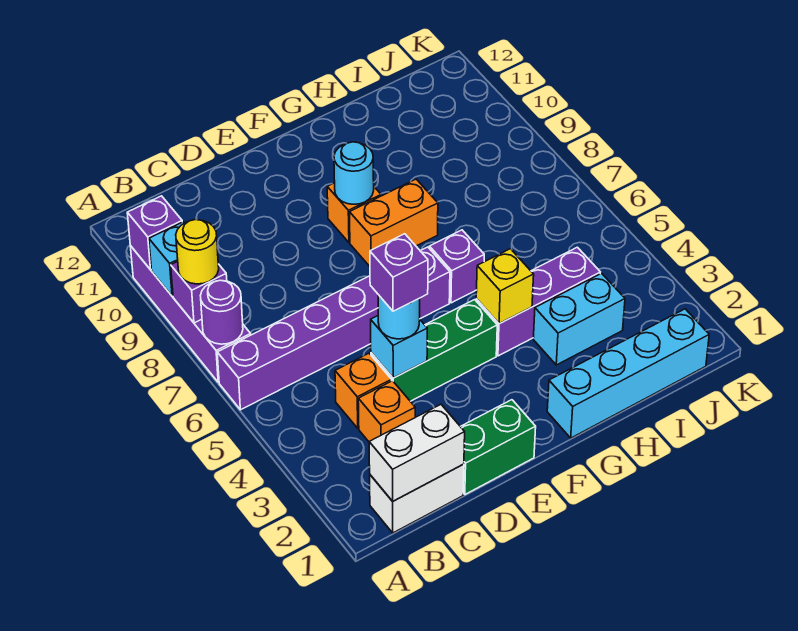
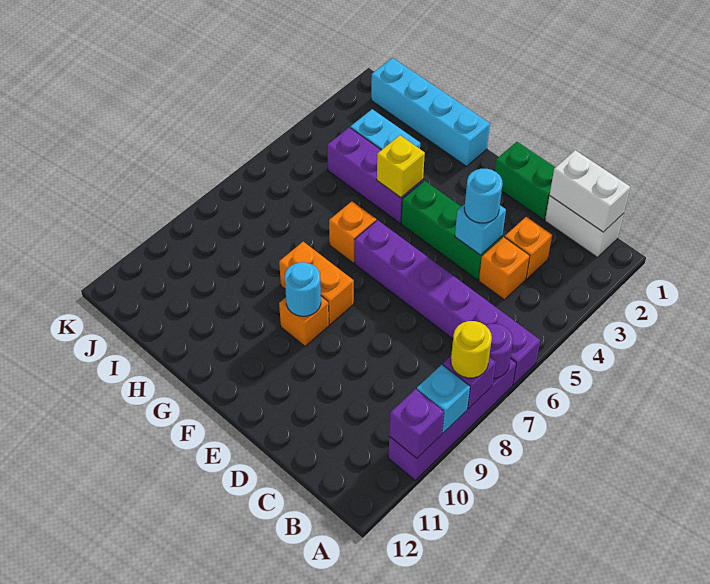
purple 1x1 brick [370,234,428,311] -> none
purple 1x1 brick [429,230,484,303] -> orange 1x1 brick [329,201,376,263]

